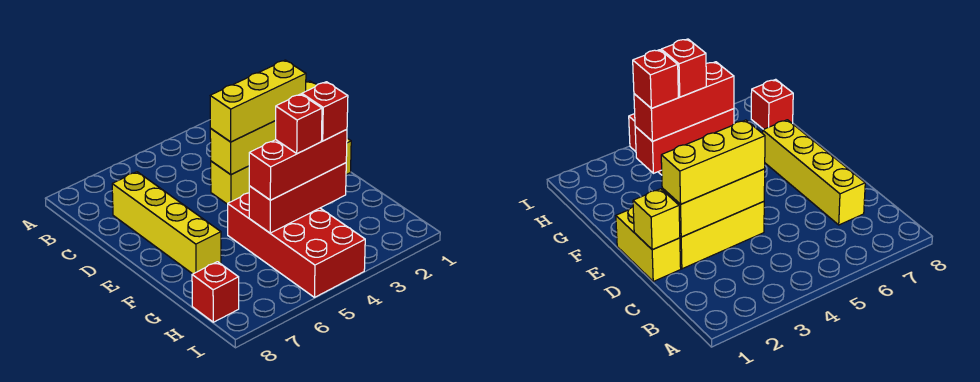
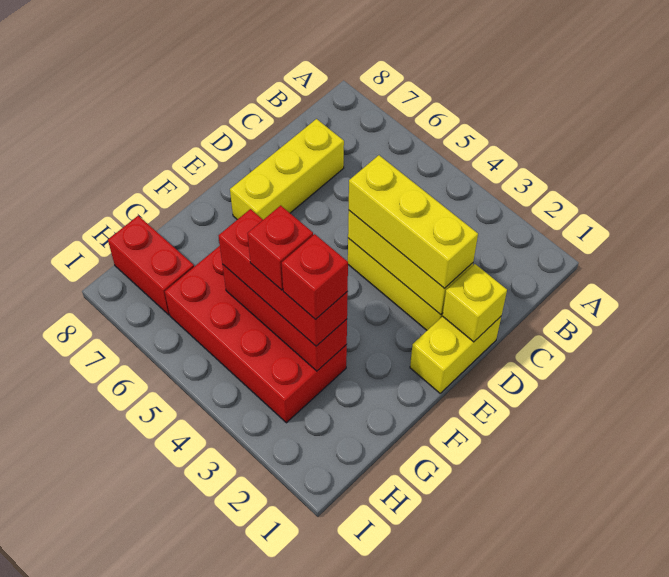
yellow 1x4 brick [112,172,221,274] -> yellow 1x3 brick [230,119,344,220]
red 2x4 brick [228,193,365,297] -> red 2x4 brick turned to [165,246,347,423]
red 1x1 brick [192,262,239,322] -> red 1x2 brick [108,216,194,315]

